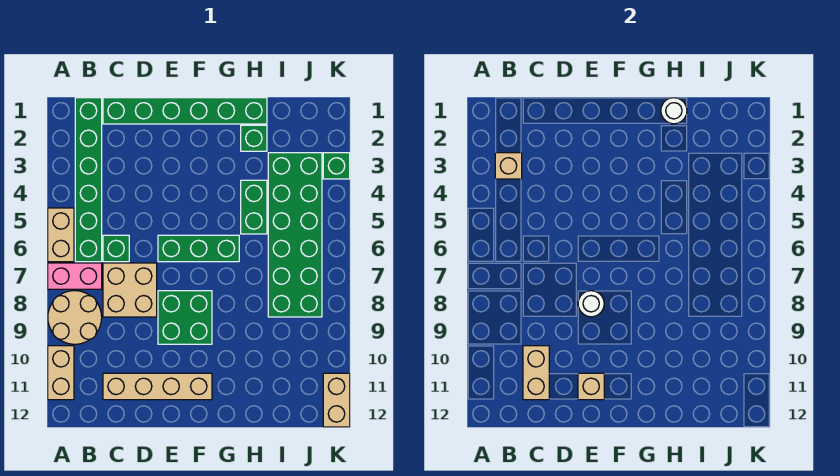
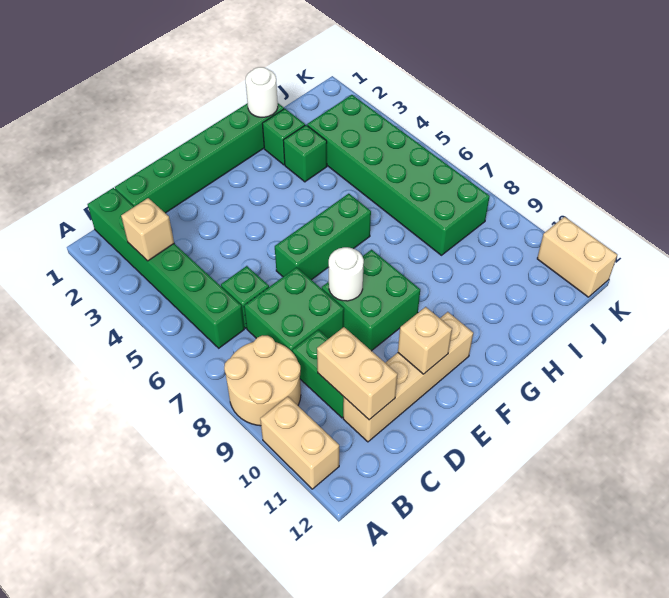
tan 1x2 brick [48,208,74,262] -> none
pink 1x2 brick [48,263,102,289] -> none
tan 2x2 brick [103,263,157,317] -> green 2x2 brick [244,267,344,351]
green 1x2 brick [241,180,267,234] -> green 1x2 brick moved to [292,330,344,418]
green 1x1 brick [323,153,350,179] -> green 1x1 brick moved to [283,125,327,182]

